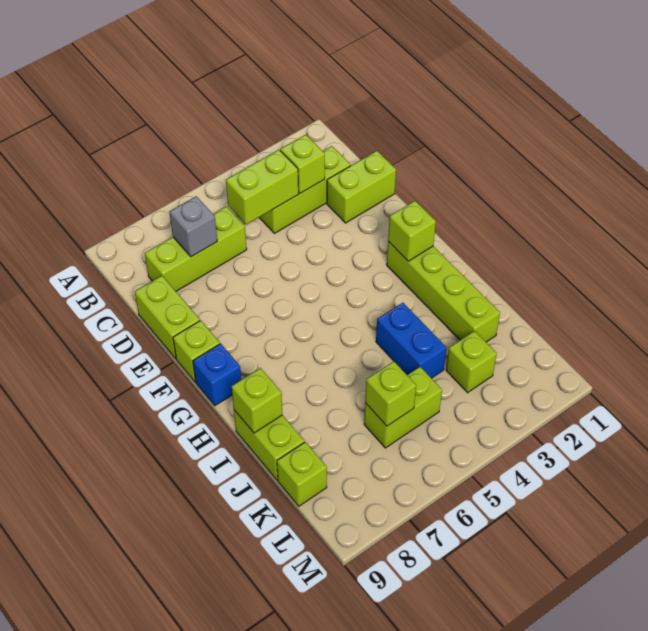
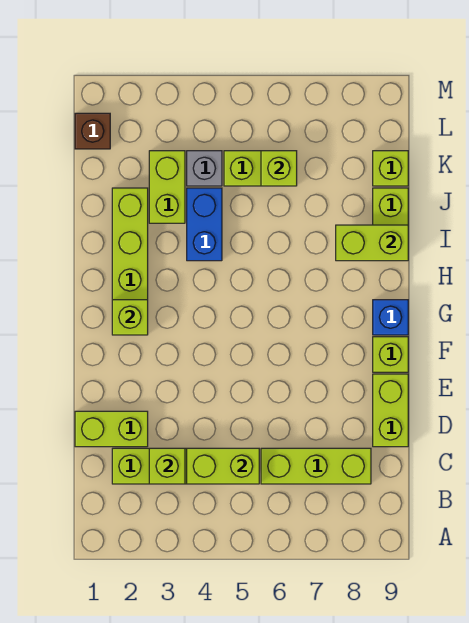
grey 1x1 brick [169,196,217,257] -> grey 1x1 brick moved to [187,151,222,186]
lime 1x1 brick [232,368,282,433] -> lime 1x2 brick [336,225,408,261]
lime 1x1 brick [446,331,497,393] -> lime 1x2 brick [149,151,185,223]
none -> brown 1x1 brick [75,113,110,149]

